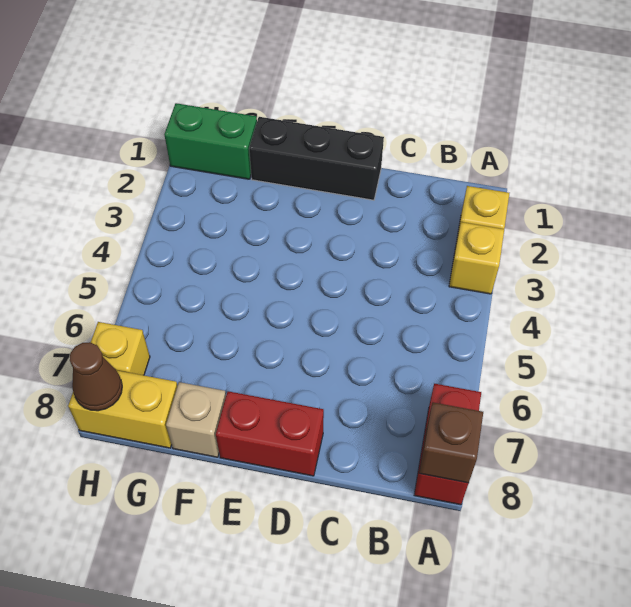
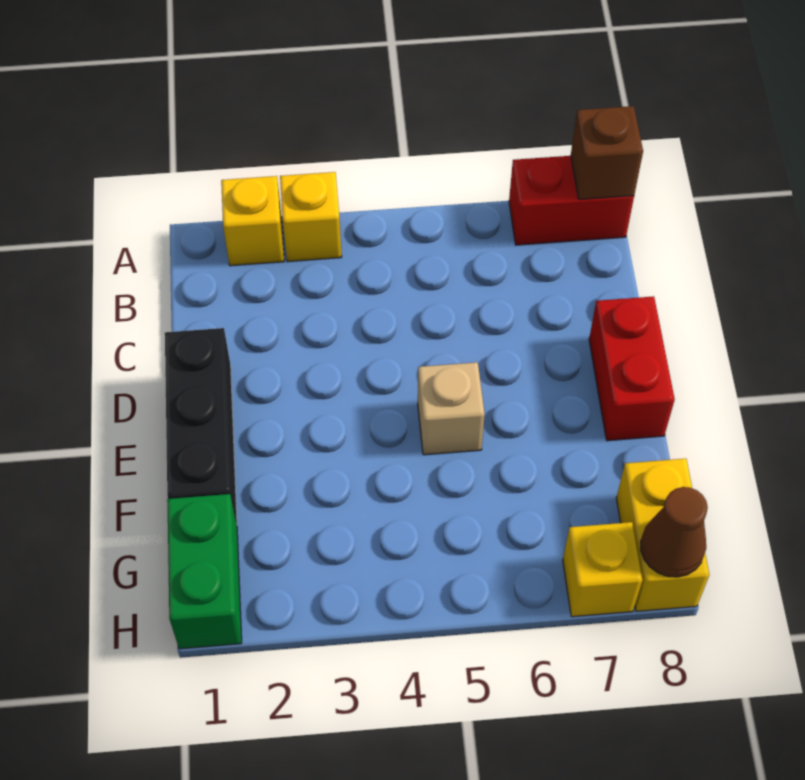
tan 1x1 brick [166,382,226,457] -> tan 1x1 brick moved to [418,362,485,455]

